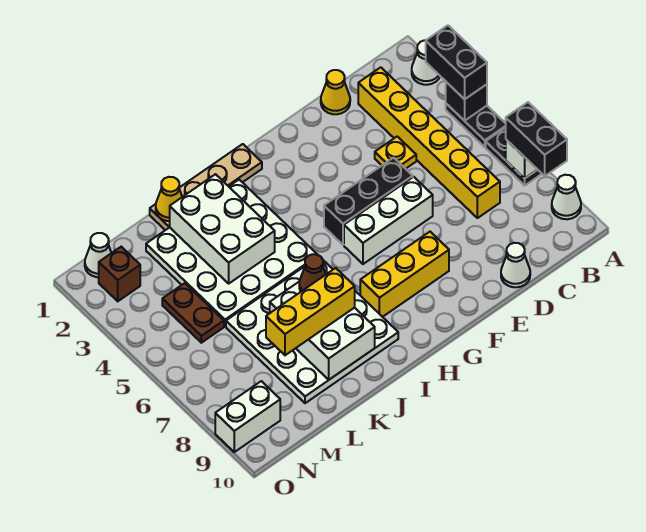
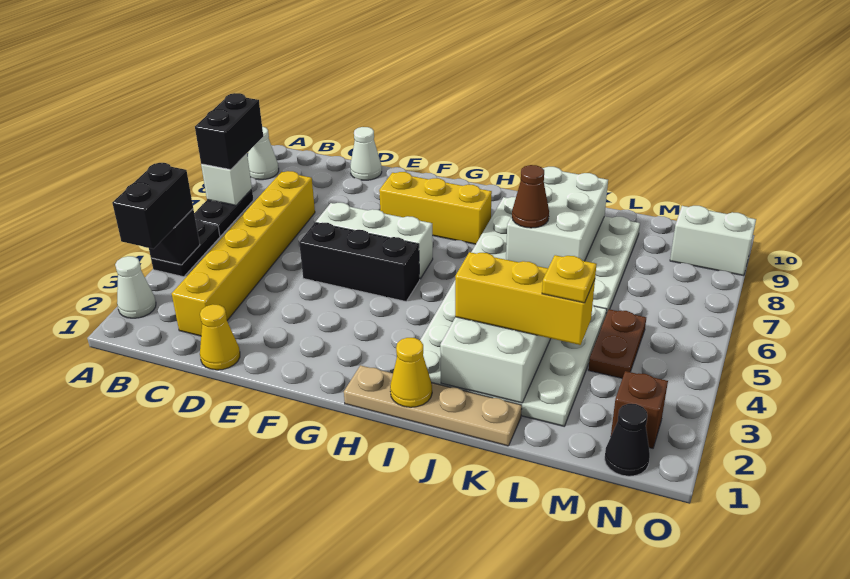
yellow 1x1 plate [375,137,416,169] -> yellow 1x1 plate moved to [542,255,597,303]
yellow 1x3 brick [266,268,355,355] -> yellow 1x3 brick moved to [455,252,595,345]
yellow 1x1 cone [156,177,182,221] -> yellow 1x1 cone moved to [390,338,432,407]
white 1x1 cone [85,233,111,277] -> black 1x1 cone [605,404,650,476]

